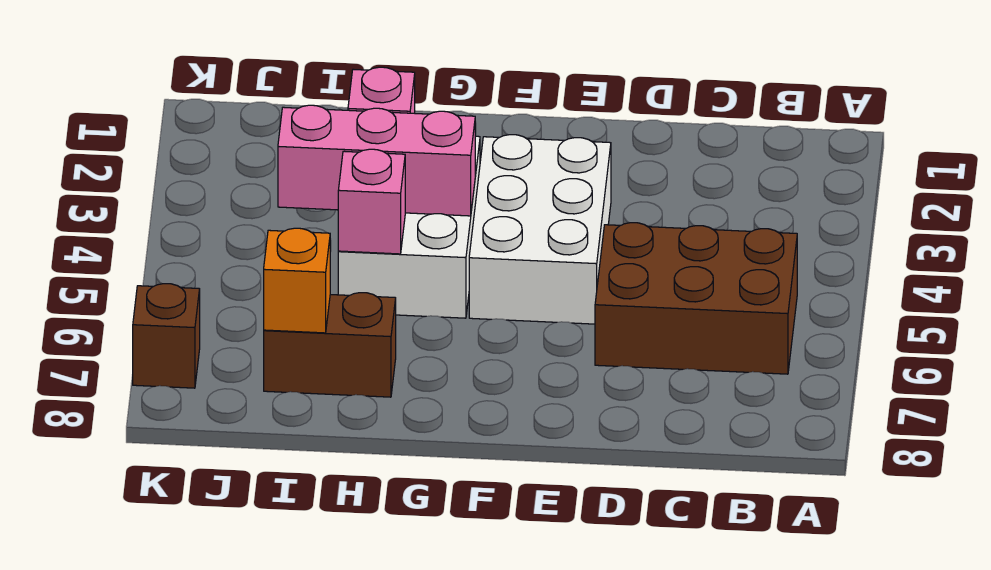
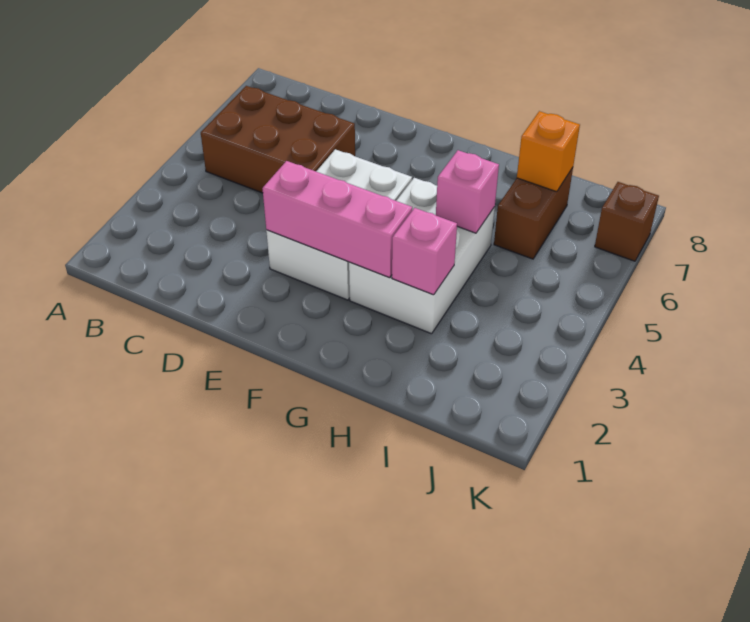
pink 1x3 brick [278,105,475,216] -> pink 1x3 brick moved to [262,161,412,278]
brown 1x2 brick [264,293,396,397] -> brown 1x2 brick turned to [494,168,573,259]

